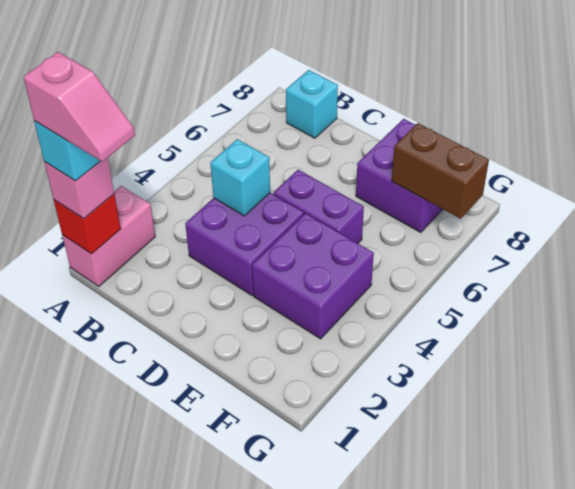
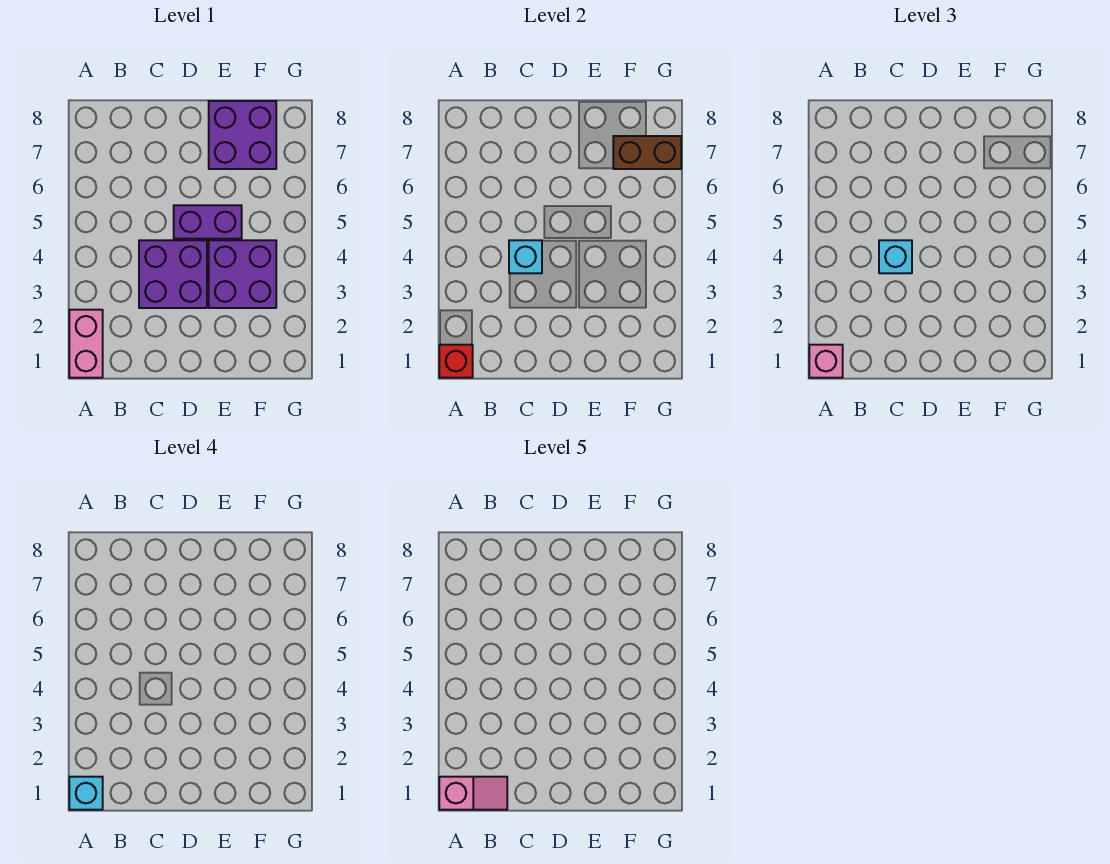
cyan 1x1 brick [286,70,338,138] -> cyan 1x1 brick moved to [879,240,912,273]

